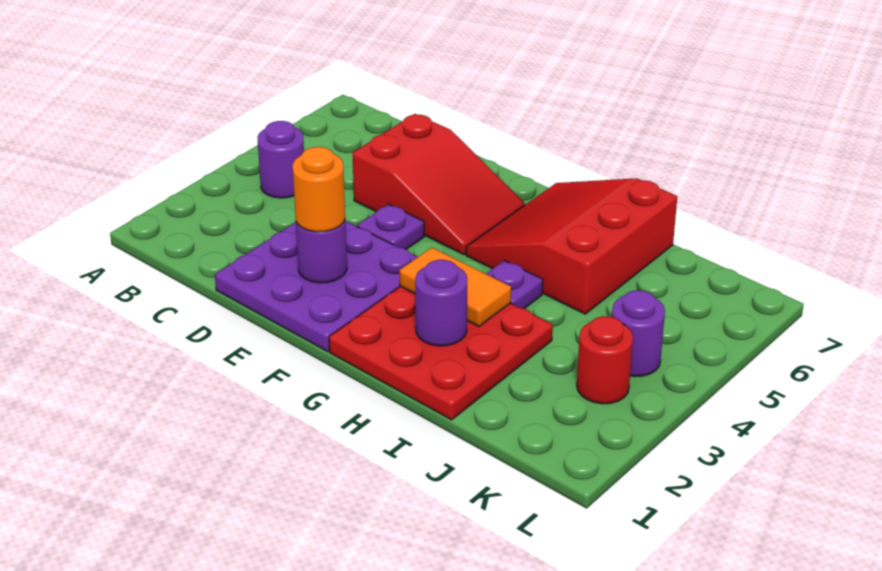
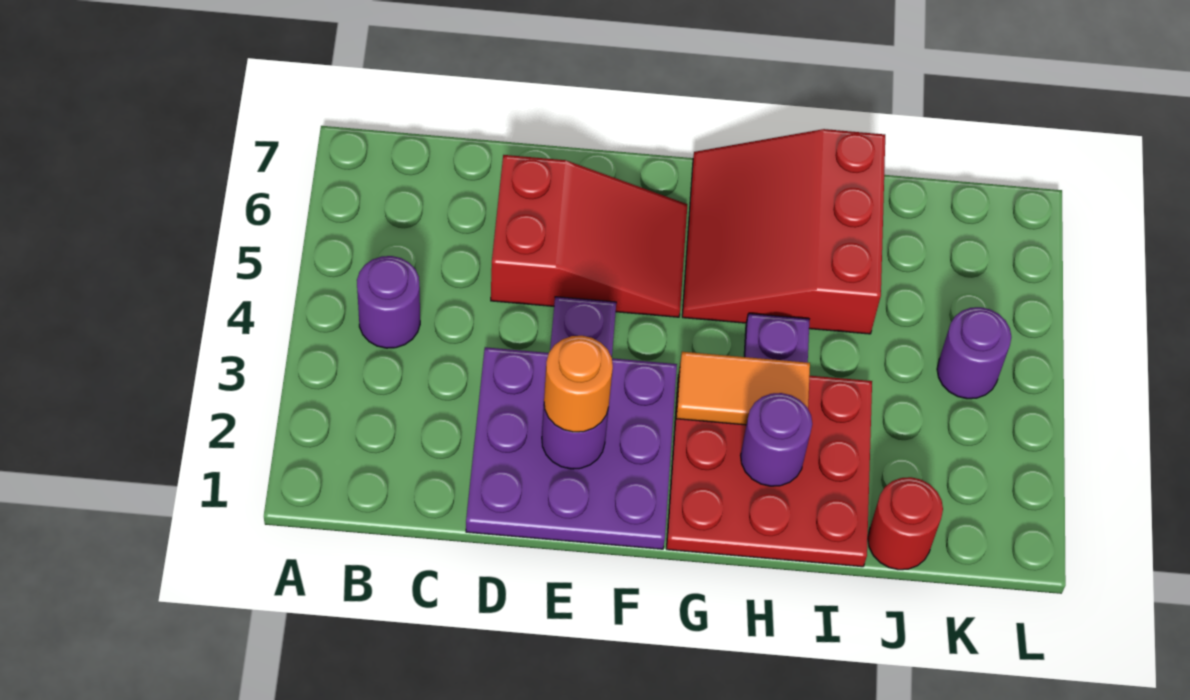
red 1x1 round brick [577,316,633,404] -> red 1x1 round brick moved to [868,477,943,570]

